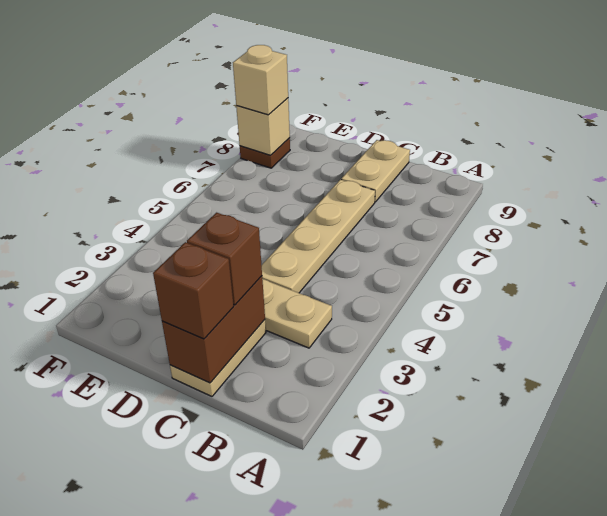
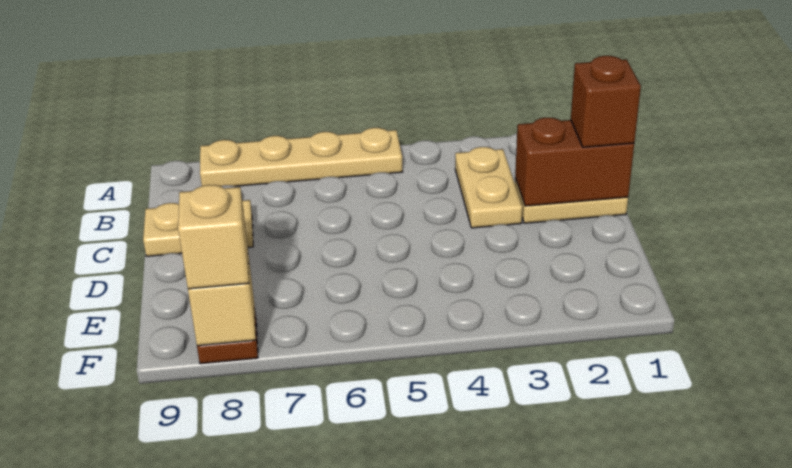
brown 1x1 brick [187,213,262,305] -> none
tan 1x4 plate [262,180,375,293] -> tan 1x4 plate moved to [200,128,403,186]

